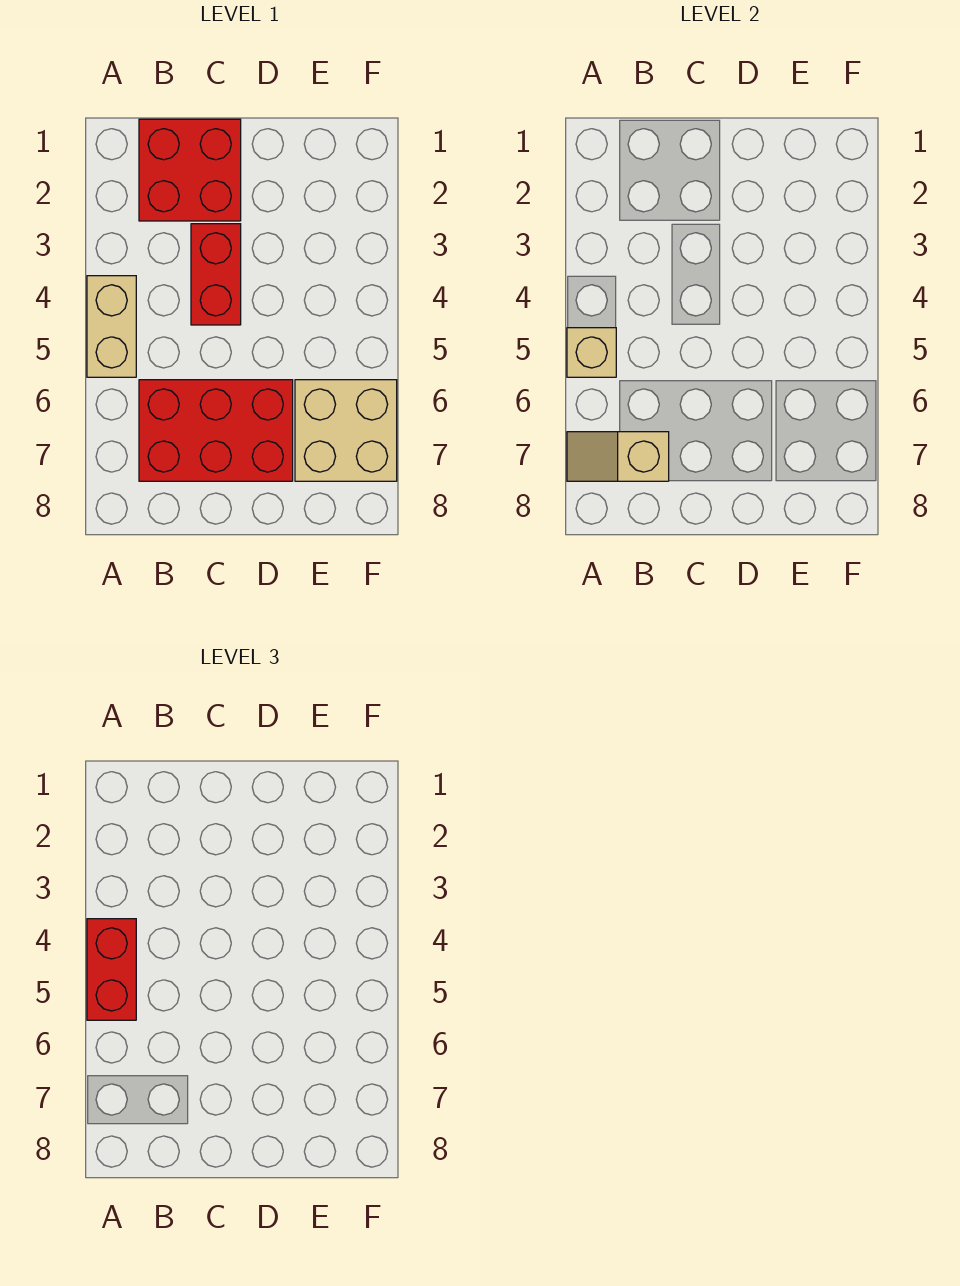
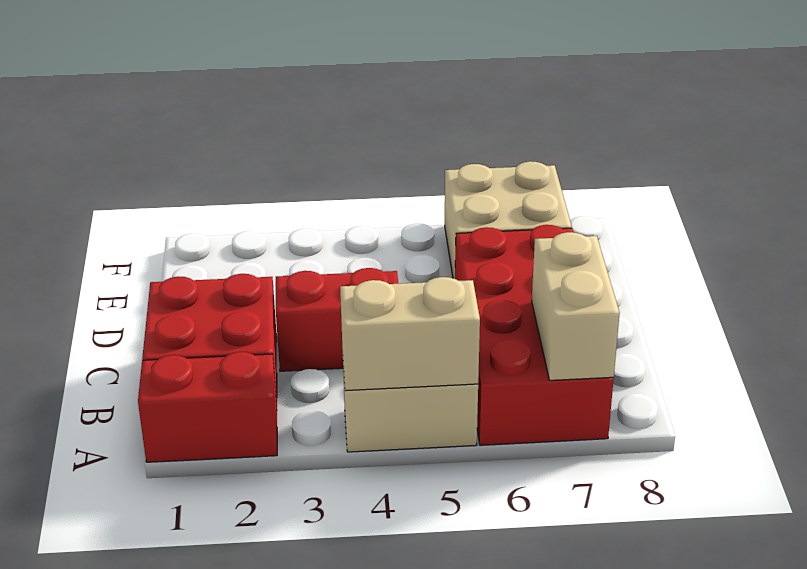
red 1x2 brick [87,919,136,1020] -> red 1x2 brick moved to [138,352,277,462]
tan 1x1 brick [567,328,616,377] -> tan 1x2 brick [340,277,480,391]
tan 1x2 slope [567,432,669,481] -> tan 1x2 brick [532,232,620,380]
red 2x3 brick [139,380,293,481] -> red 2x4 brick [455,225,614,445]

